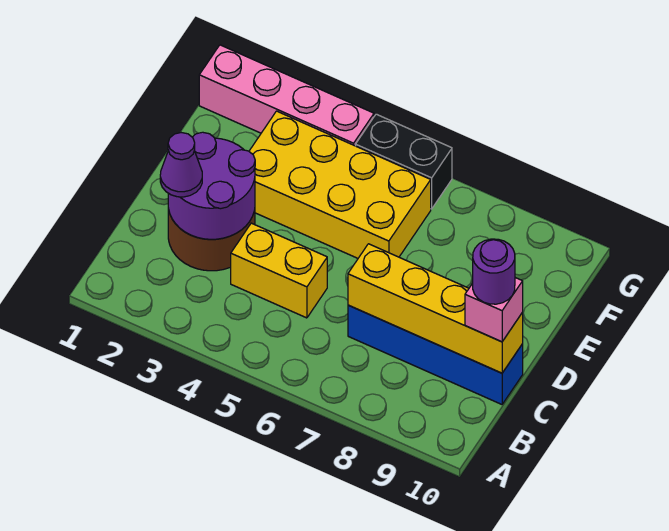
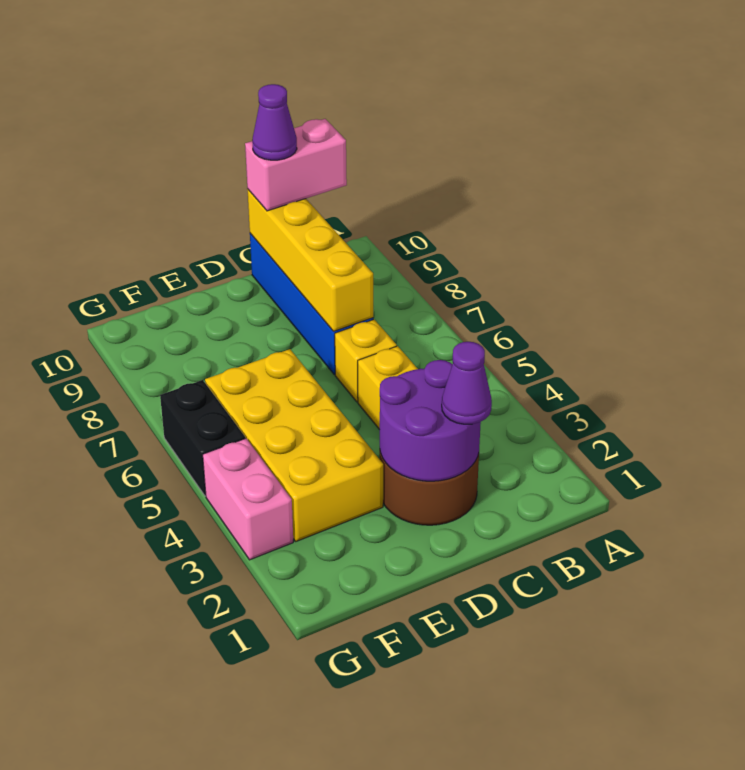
none -> yellow 1x1 brick [335,319,397,402]
pink 1x1 brick [465,278,523,342] -> pink 1x2 brick [245,119,347,211]
purple 1x1 round brick [473,239,515,304] -> purple 1x1 cone [252,84,297,160]
pink 1x4 brick [199,45,374,146] -> pink 1x2 brick [203,438,293,560]

